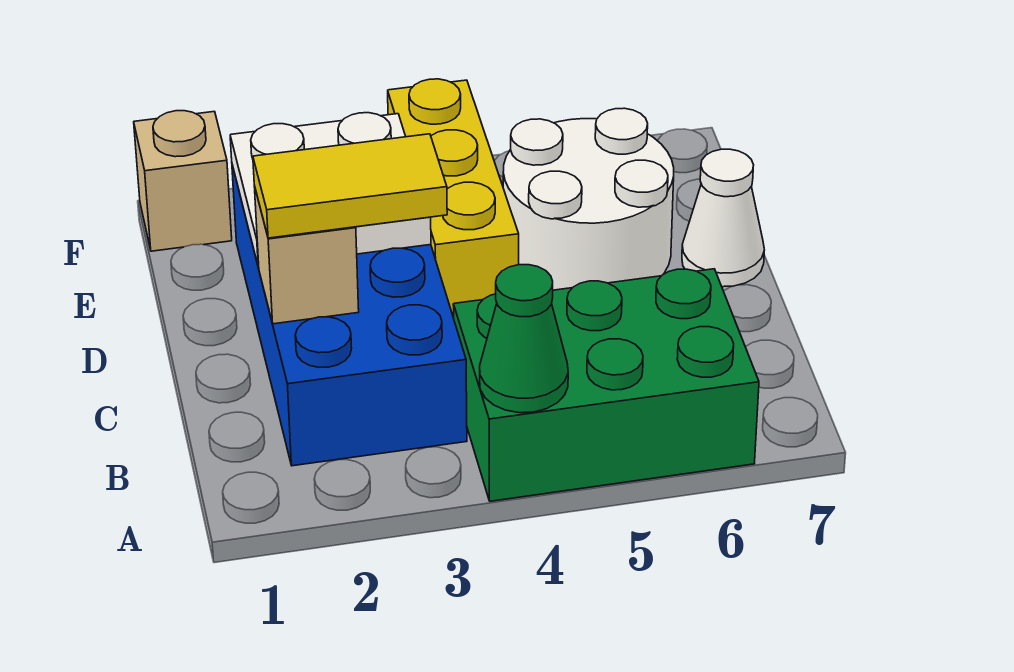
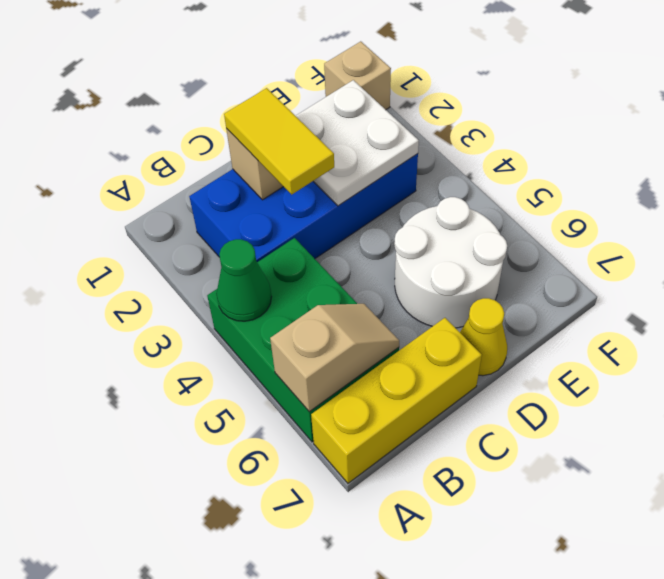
none -> tan 1x2 slope [270,304,399,412]
yellow 1x3 brick [388,79,519,318] -> yellow 1x3 brick moved to [311,318,482,483]
white 1x1 cone [682,149,764,287] -> yellow 1x1 cone [460,298,507,376]

